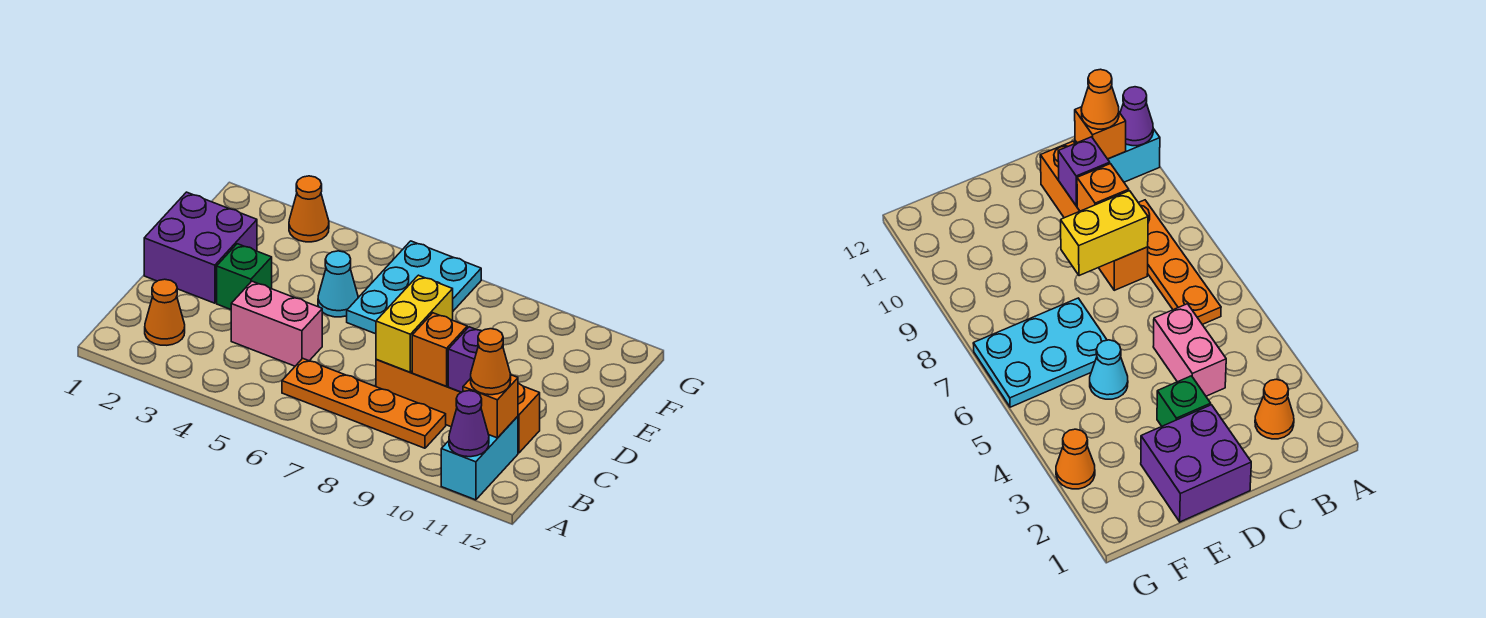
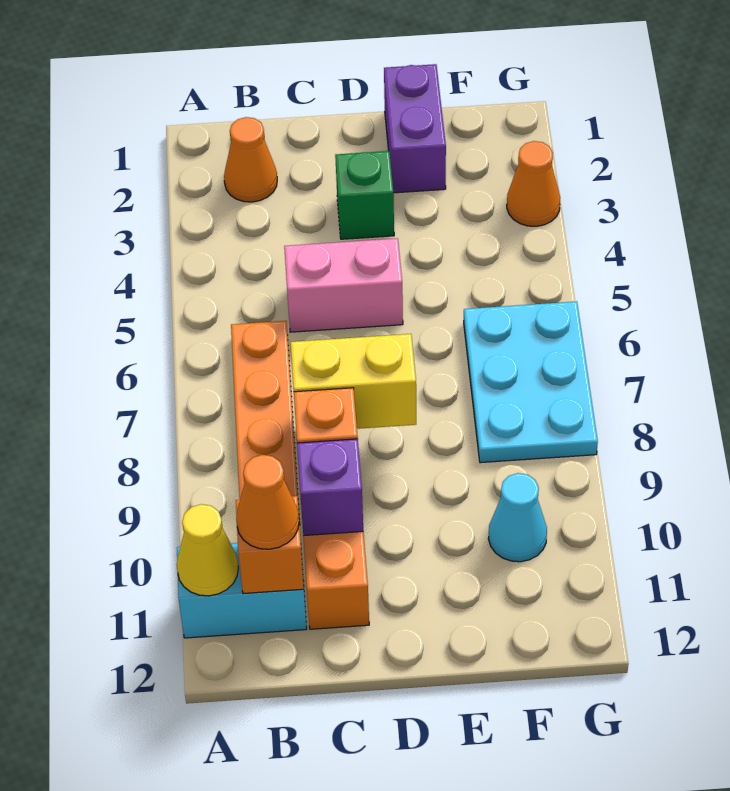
purple 1x1 cone [449,391,489,457] -> yellow 1x1 cone [177,504,238,596]
pink 1x2 brick [231,281,322,366] -> pink 1x2 brick turned to [284,238,403,332]
purple 2x2 brick [144,192,257,303] -> purple 1x2 brick [384,64,446,193]
cyan 1x1 cone [318,251,358,317] -> cyan 1x1 cone moved to [488,473,547,562]
cyan 2x3 plate [347,241,481,334] -> cyan 2x3 plate turned to [464,301,598,463]

